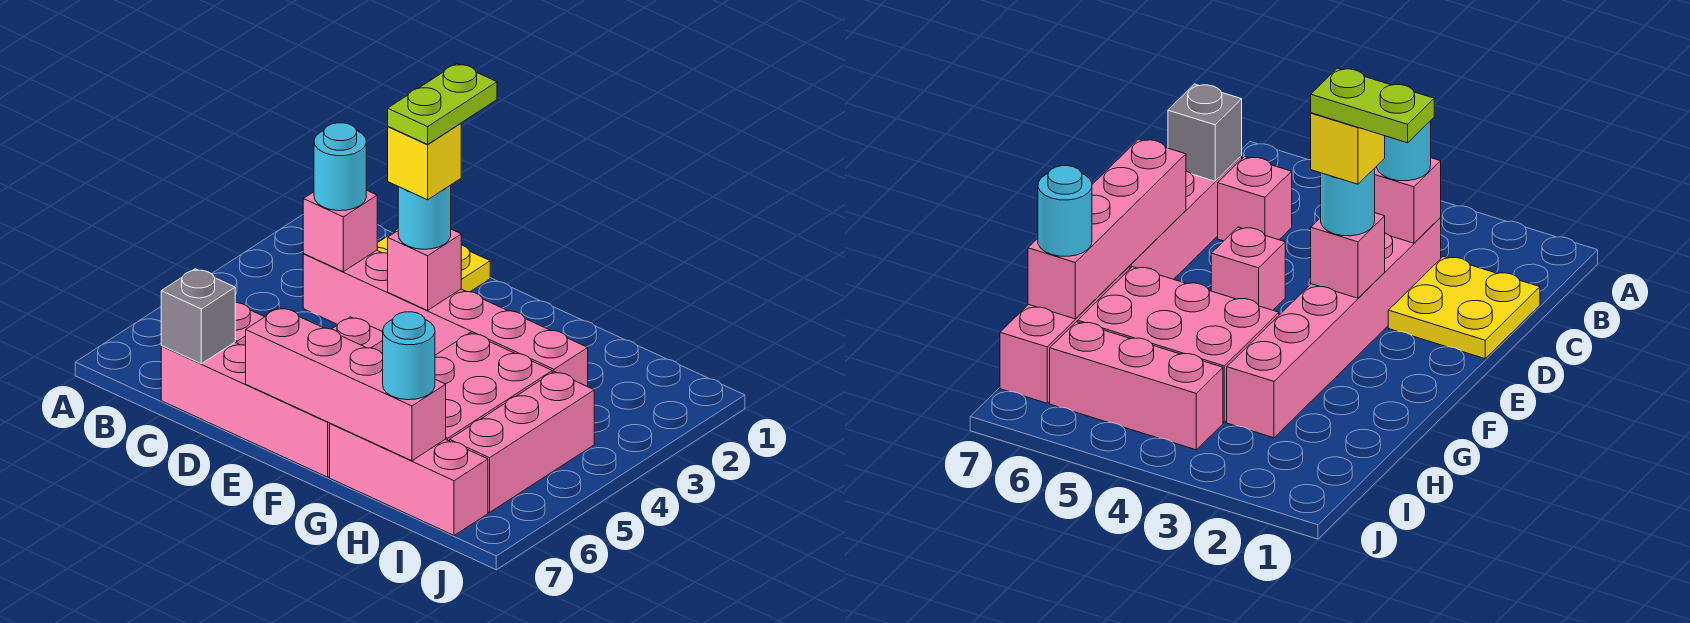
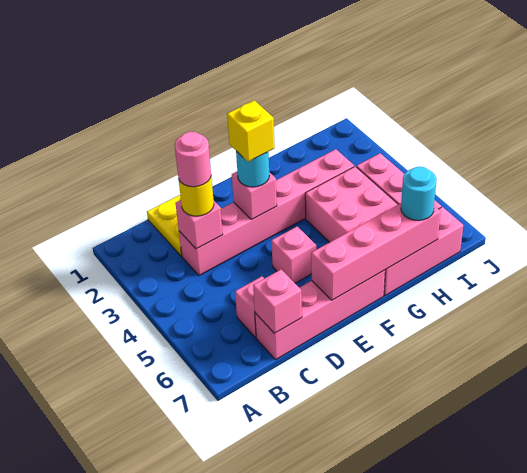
cyan 1x1 round brick [314,123,366,211] -> yellow 1x1 round brick [179,177,214,216]
none -> pink 1x1 round brick [175,132,211,187]
grey 1x1 brick [161,269,235,364] -> pink 1x1 brick [253,270,302,333]
lime 1x2 plate [388,64,497,144] -> none

